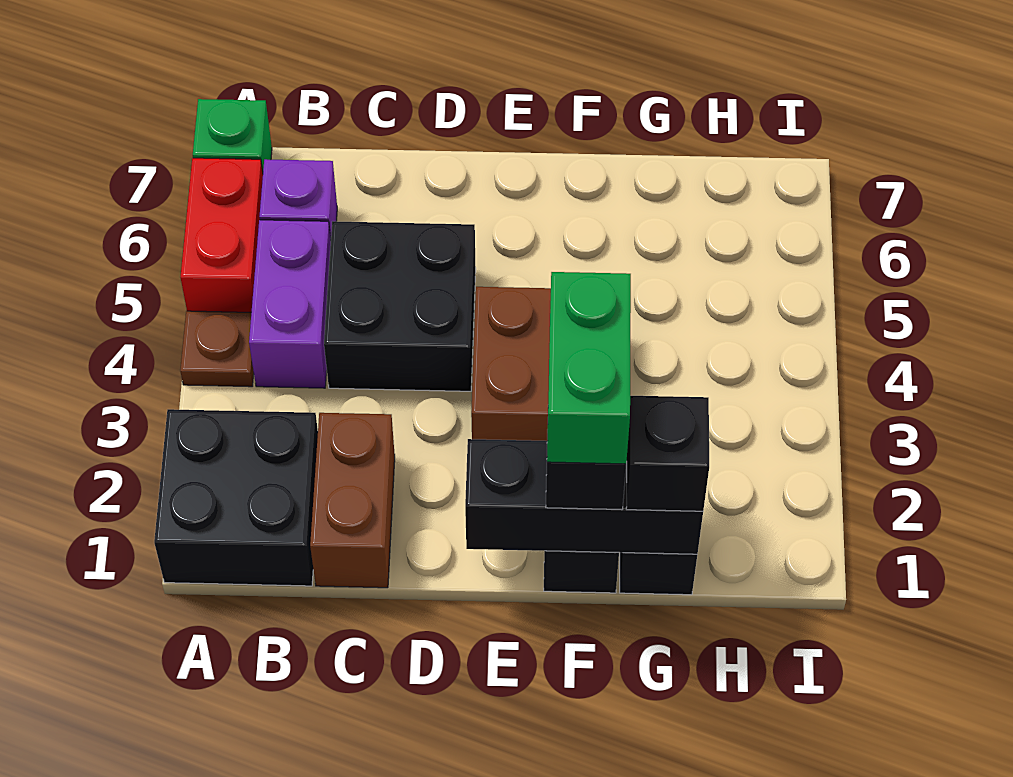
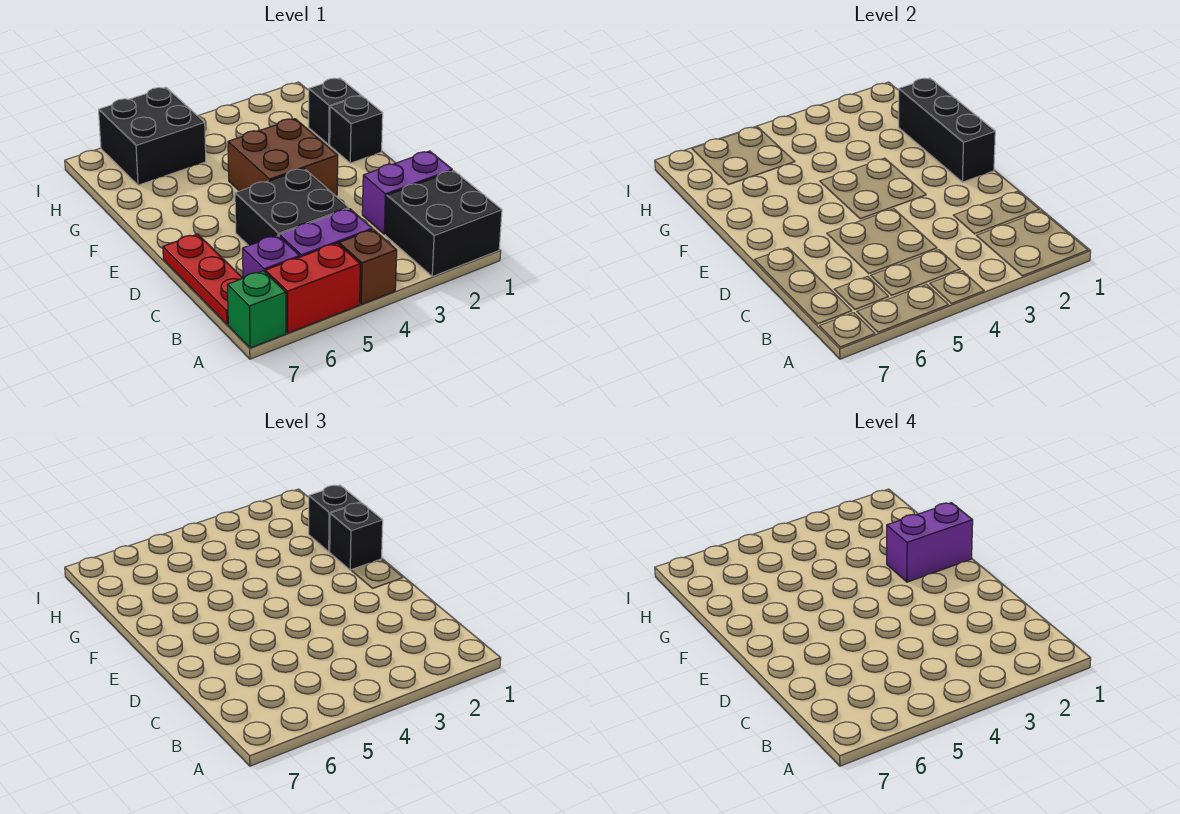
brown 1x1 plate [180,311,254,387] -> brown 1x1 brick [339,230,397,304]
none -> red 1x3 plate [163,234,243,325]
brown 1x2 brick [310,413,395,588] -> purple 1x2 brick [362,151,452,234]
green 1x2 brick [547,272,631,464] -> purple 1x2 brick [887,503,973,582]
none -> black 2x2 brick [99,87,206,185]

